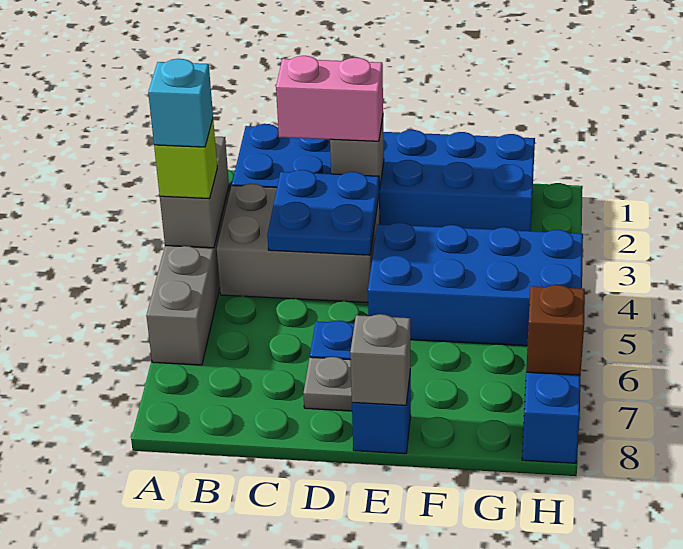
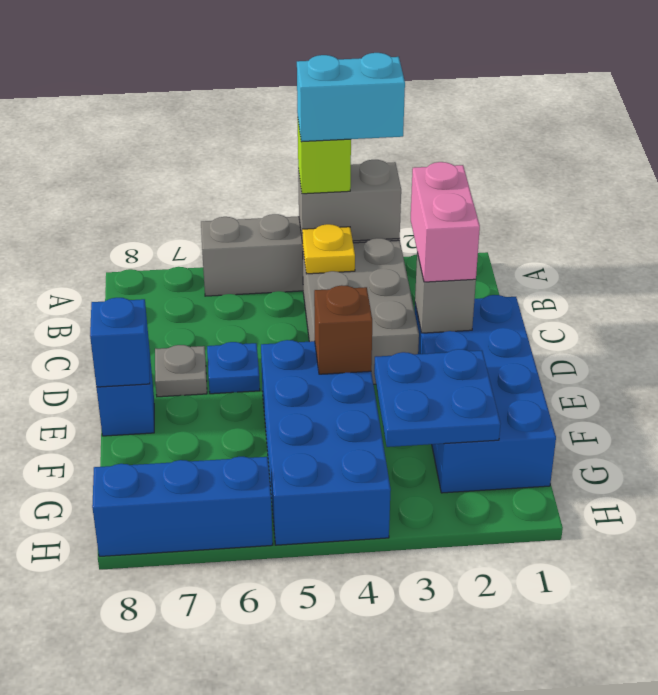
cyan 1x1 brick [148,59,213,147] -> cyan 1x2 brick [297,53,405,142]
blue 2x6 brick [232,124,535,231] -> blue 2x4 brick [415,295,556,493]
none -> yellow 1x1 plate [302,224,355,274]
blue 2x2 plate [267,170,379,255] -> blue 2x2 plate moved to [374,349,500,447]
grey 1x1 brick [350,314,411,405] -> blue 1x1 brick [90,298,150,387]
brown 1x1 brick [526,285,585,375] -> brown 1x1 brick moved to [314,285,372,374]

